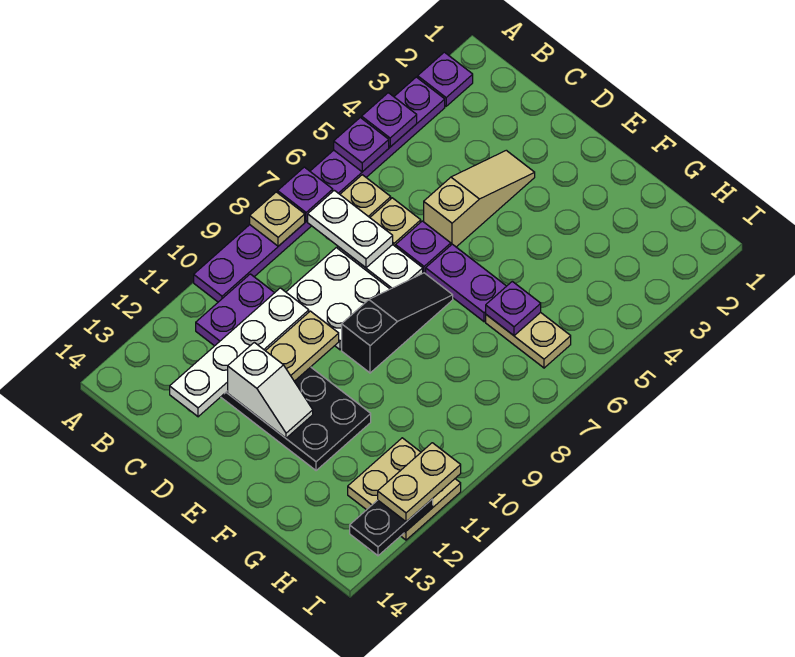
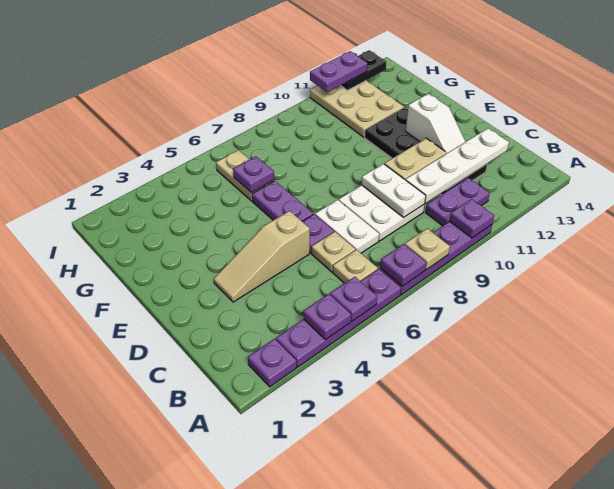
none -> purple 1x1 plate [450,199,494,238]
white 1x2 plate [307,190,393,268] -> white 1x2 plate moved to [362,164,426,217]
white 1x2 slope [228,342,313,438] -> white 1x2 slope turned to [406,94,465,154]
black 1x3 slope [342,273,453,373] -> none
tan 2x2 plate [348,438,461,540] -> tan 2x3 plate [310,81,404,137]
tan 1x2 plate [378,443,461,522] -> purple 1x2 plate [310,51,367,92]

